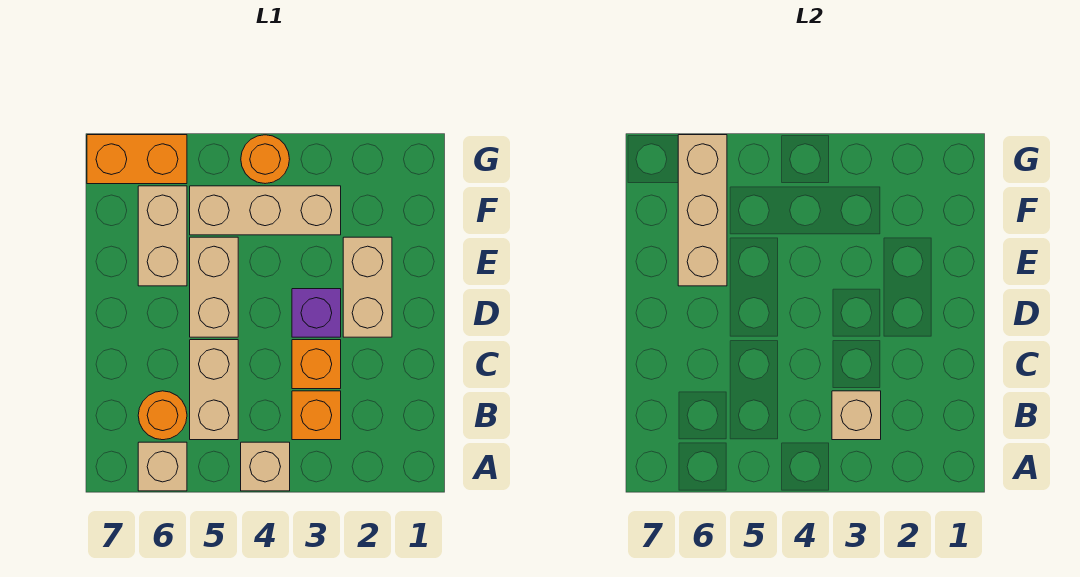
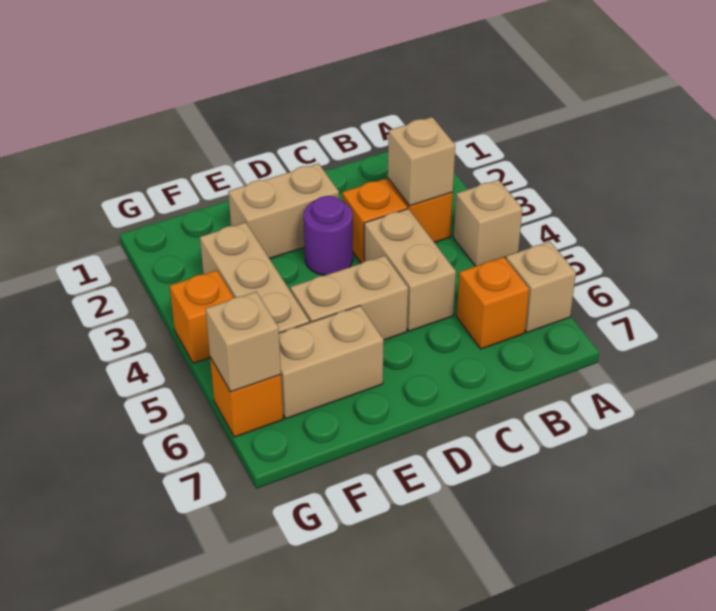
tan 1x2 brick [190,340,238,440] -> tan 1x2 brick turned to [364,209,456,331]
orange 1x1 round brick [138,391,187,440] -> orange 1x1 brick [457,257,529,349]
purple 1x1 brick [292,289,341,337] -> purple 1x1 round brick [304,196,353,275]
tan 1x3 brick [678,135,727,286] -> tan 1x1 brick [206,292,281,392]
orange 1x1 round brick [241,135,290,184] -> orange 1x1 brick [170,270,234,363]
orange 1x2 brick [87,135,187,184] -> orange 1x1 brick [210,357,283,437]

